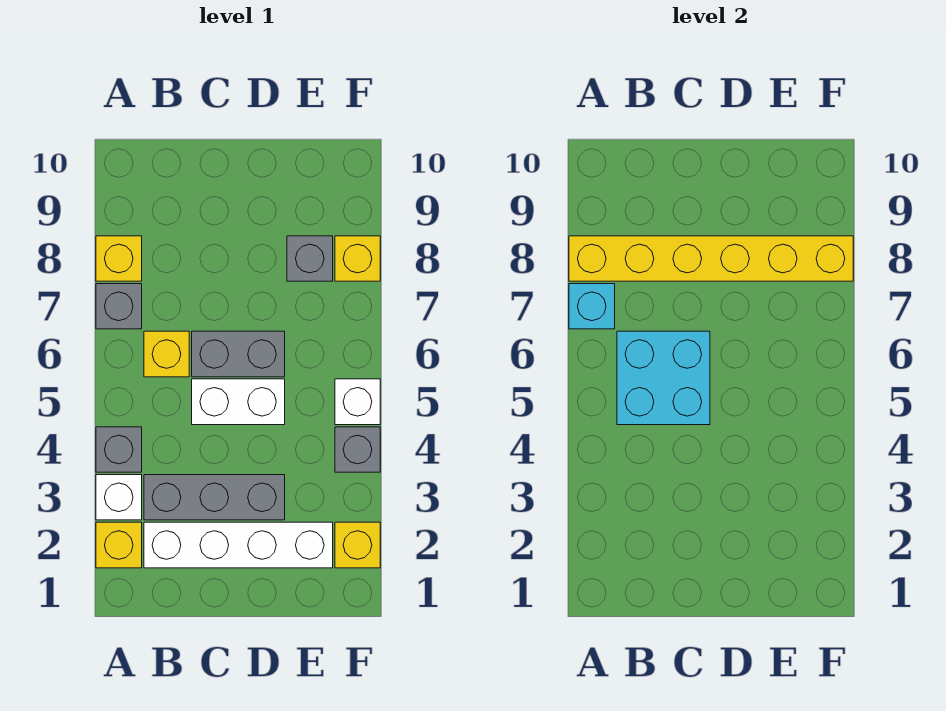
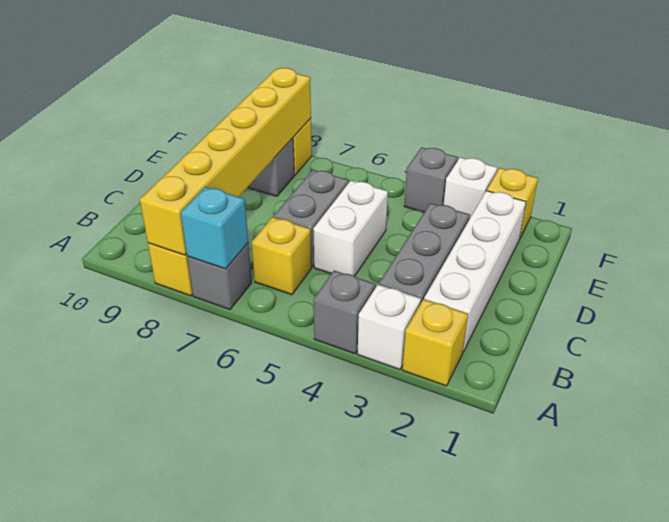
cyan 2x2 brick [617,331,710,425] -> none
white 1x1 brick [335,379,380,425] -> white 1x1 brick moved to [444,158,497,218]

